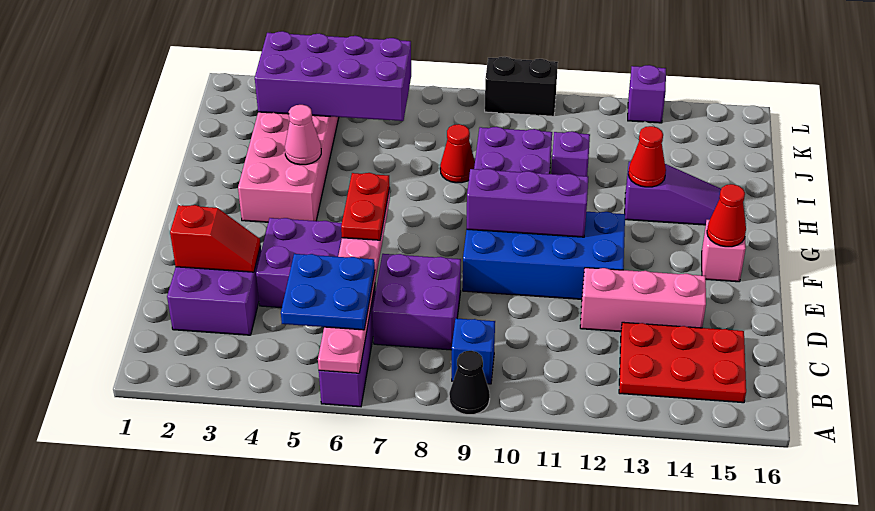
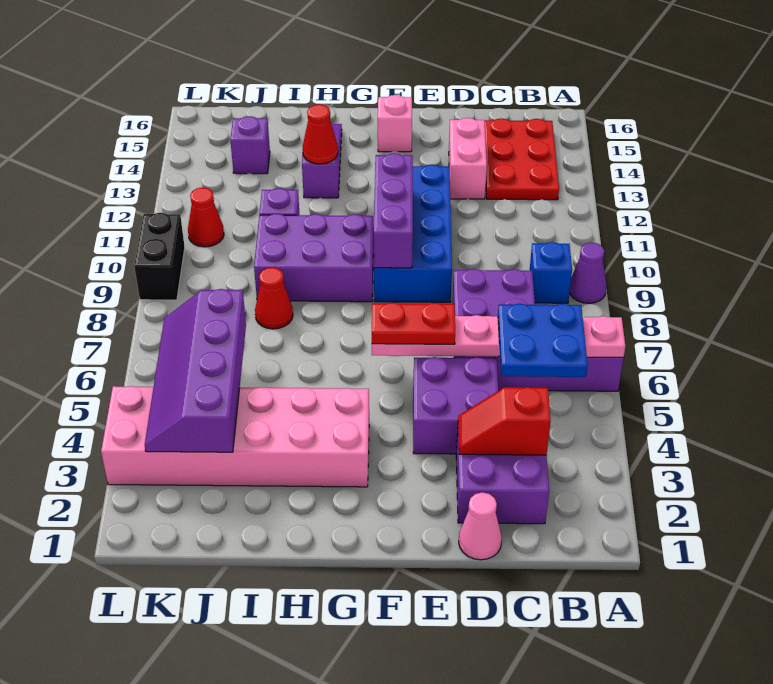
black 1x1 cone [449,351,490,415] -> purple 1x1 cone [570,242,607,303]
red 1x2 slope [170,205,261,272] -> red 1x2 slope turned to [458,387,551,455]
pink 1x3 brick [580,268,706,332] -> pink 1x2 brick [449,118,487,199]
red 1x1 cone [707,184,746,247] -> red 1x1 cone moved to [188,187,224,247]
pink 1x1 cone [285,105,321,165] -> pink 1x1 cone moved to [459,492,502,560]
purple 2x4 brick [255,31,411,121] -> purple 2x4 slope [145,289,246,452]
purple 1x1 brick [628,65,666,123] -> purple 1x1 brick moved to [230,116,270,174]

